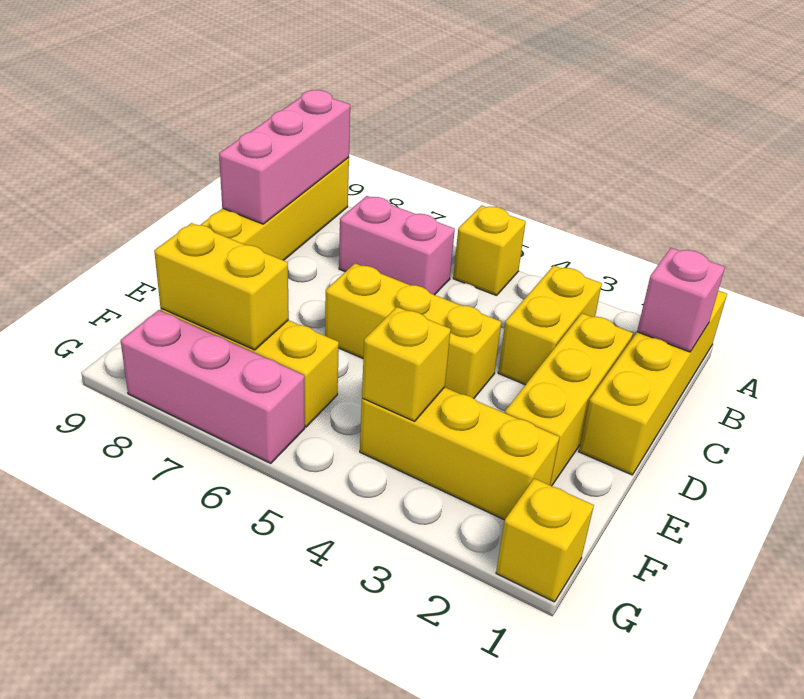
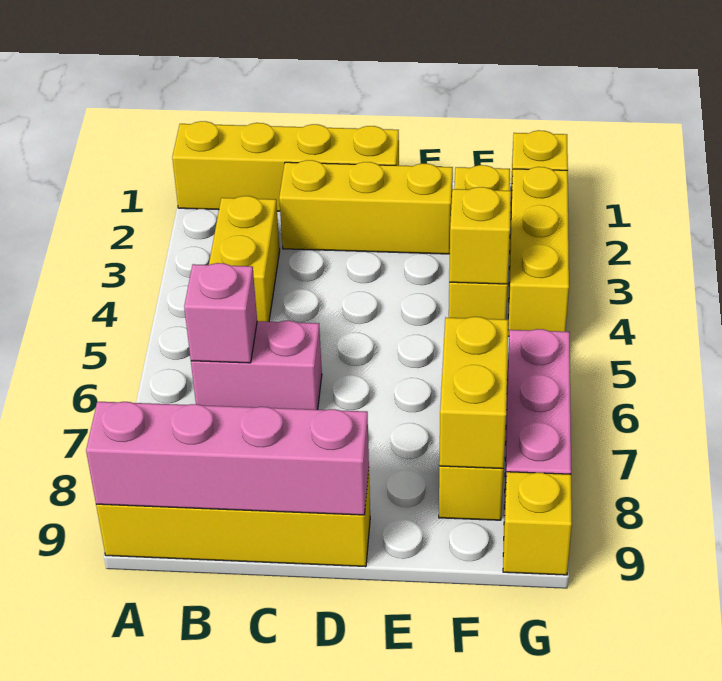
yellow 1x1 brick [453,205,526,296] -> yellow 1x1 brick moved to [503,472,572,575]
pink 1x3 brick [219,90,350,224] -> pink 1x4 brick [86,402,369,515]
pink 1x1 brick [637,248,725,352] -> pink 1x1 brick moved to [184,263,257,363]
yellow 1x2 brick [498,265,602,385] -> yellow 1x2 brick turned to [209,196,280,322]
pink 1x2 brick [339,196,455,295] -> pink 1x2 brick turned to [191,321,322,410]
yellow 1x3 brick [325,263,502,398] -> yellow 1x3 brick moved to [508,167,569,336]

